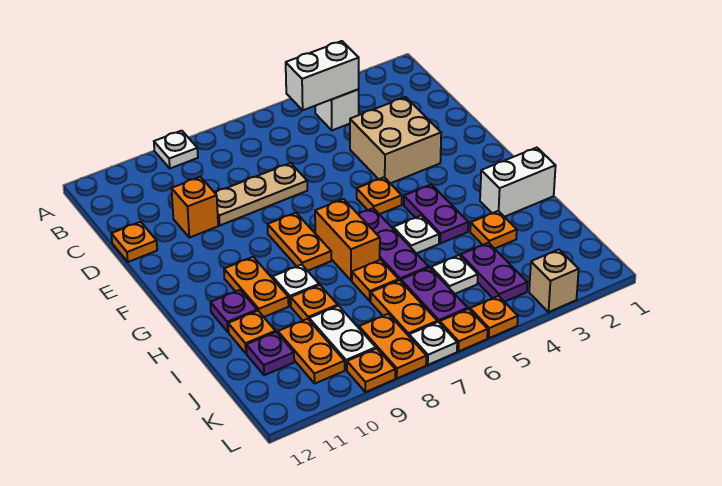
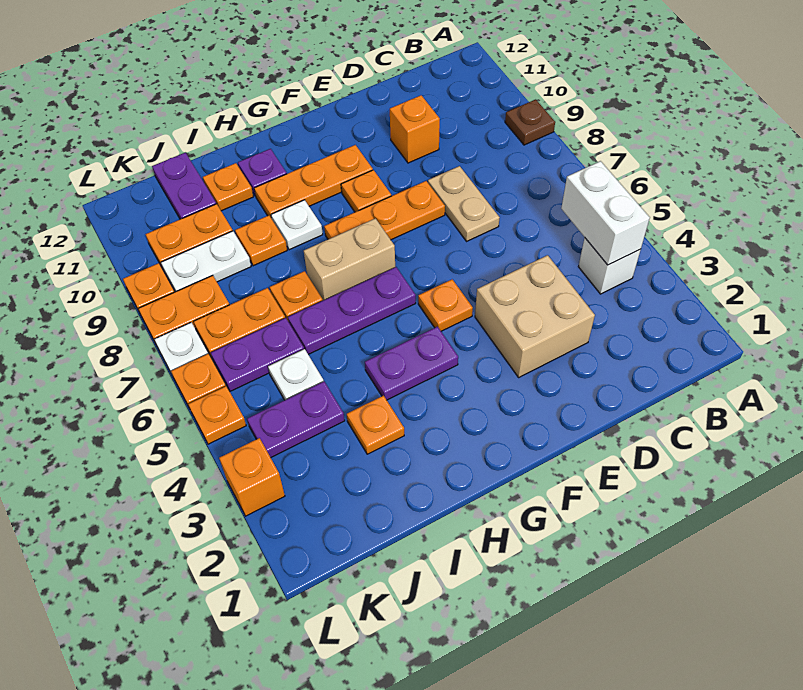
white 1x1 plate [154,131,198,168] -> brown 1x1 plate [505,99,555,145]
tan 1x3 plate [215,163,307,225] -> tan 1x2 plate [428,166,500,241]
orange 1x1 plate [111,222,157,262] -> orange 1x1 plate moved to [341,170,391,212]
orange 1x2 plate [268,213,331,271] -> orange 1x3 plate [324,181,445,240]
orange 1x2 brick [315,199,380,281] -> tan 1x2 brick [304,218,395,300]
orange 1x2 plate [224,257,289,317] -> orange 1x3 plate [254,145,373,219]
white 1x2 brick [480,148,556,217] -> none
white 1x1 plate [393,216,439,254] -> none
purple 1x1 plate [246,332,294,375] -> purple 1x2 plate [152,153,216,219]
tan 1x1 brick [529,250,579,312] -> orange 1x1 brick [219,438,285,516]

